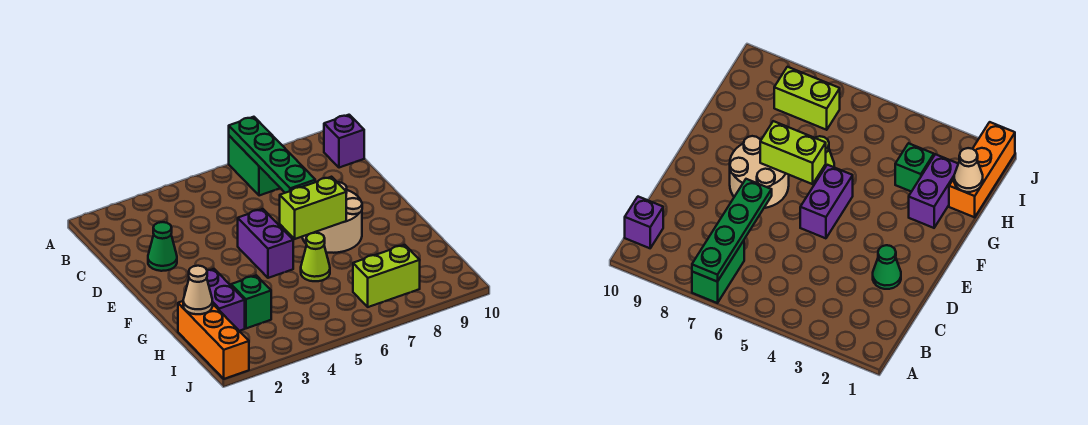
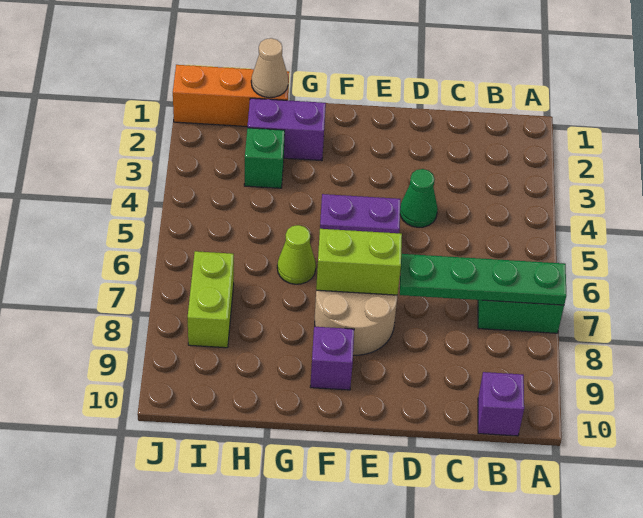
green 1x1 cone [148,222,177,271] -> green 1x1 cone moved to [400,169,438,227]
lime 1x2 brick [280,177,346,239] -> lime 1x2 brick turned to [316,229,402,295]
none -> purple 1x1 brick [310,327,354,390]

